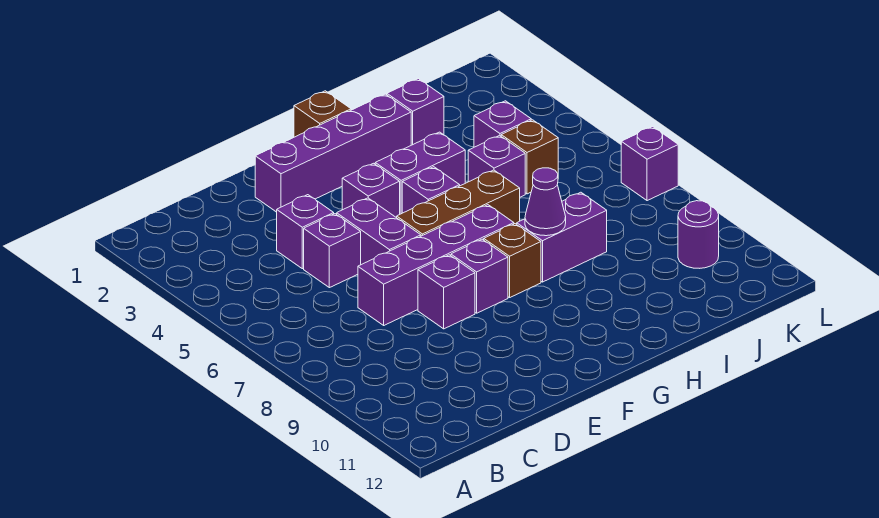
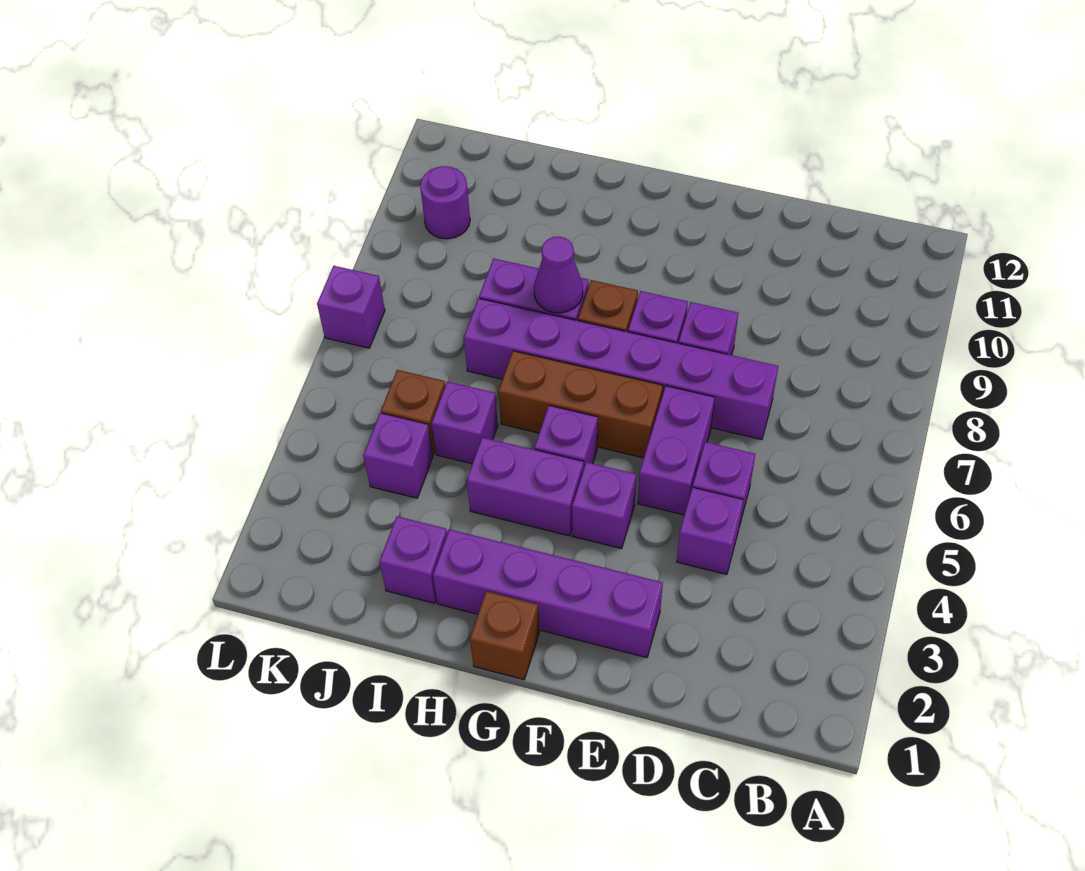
purple 1x4 brick [358,205,514,325] -> purple 1x6 brick [464,298,778,440]

